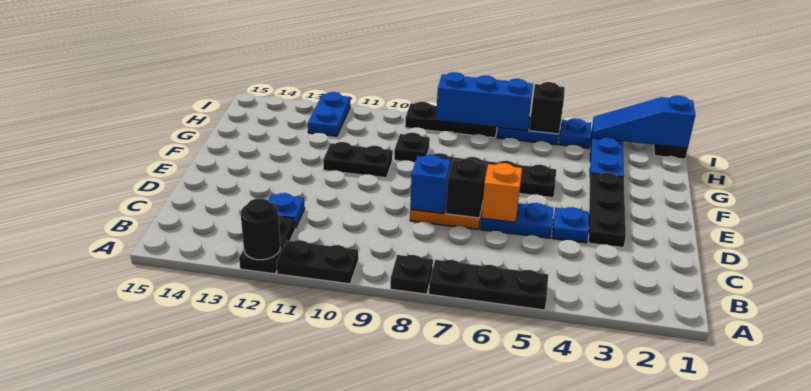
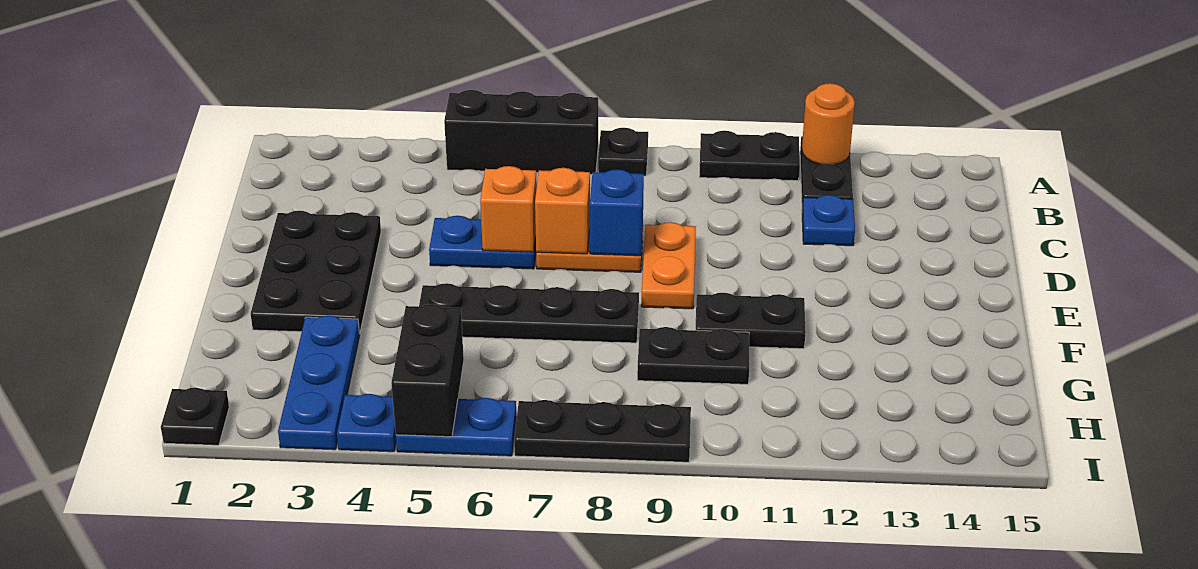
black 1x3 plate [429,260,548,310] -> black 1x3 brick [444,90,598,174]
black 1x1 round brick [241,199,280,260] -> orange 1x1 round brick [802,83,855,165]
black 1x3 plate [589,172,626,247] -> black 2x3 plate [251,211,381,334]
blue 1x1 plate [552,207,589,243] -> none
black 1x1 brick [446,159,486,218] -> orange 1x1 brick [535,168,590,254]
none -> orange 1x2 plate [641,222,696,309]
black 1x1 plate [394,133,430,163] -> black 1x2 plate [637,327,749,384]
blue 1x2 plate [308,92,350,136] -> none
blue 1x3 slope [592,96,695,148] -> none
black 1x1 brick [529,82,565,134] -> black 1x2 brick [391,304,464,437]
blue 1x3 brick [436,72,533,131] -> none

